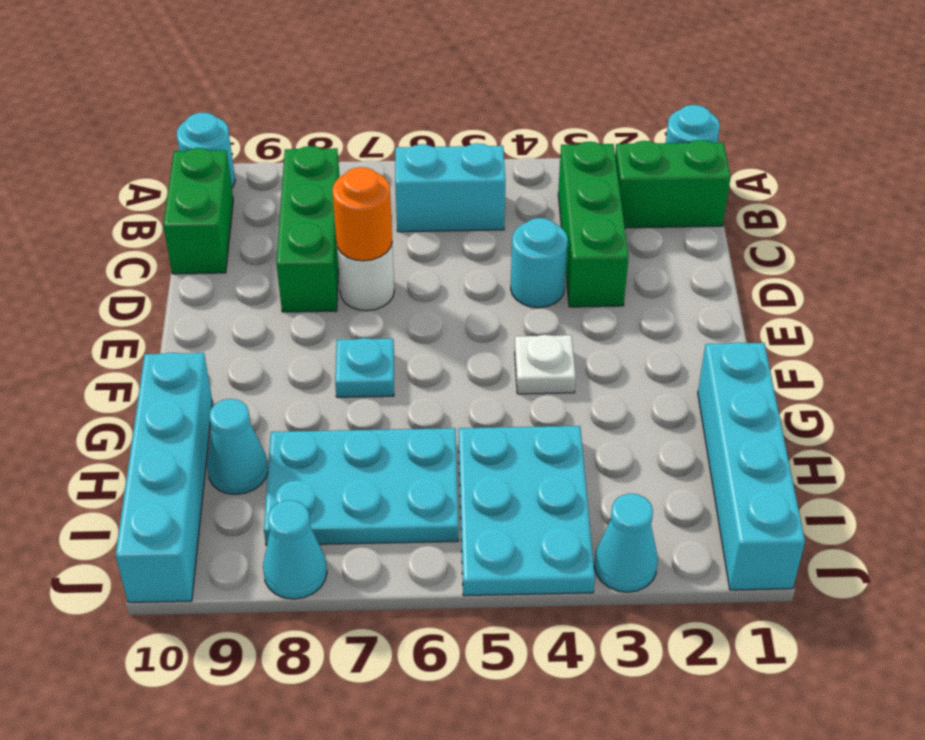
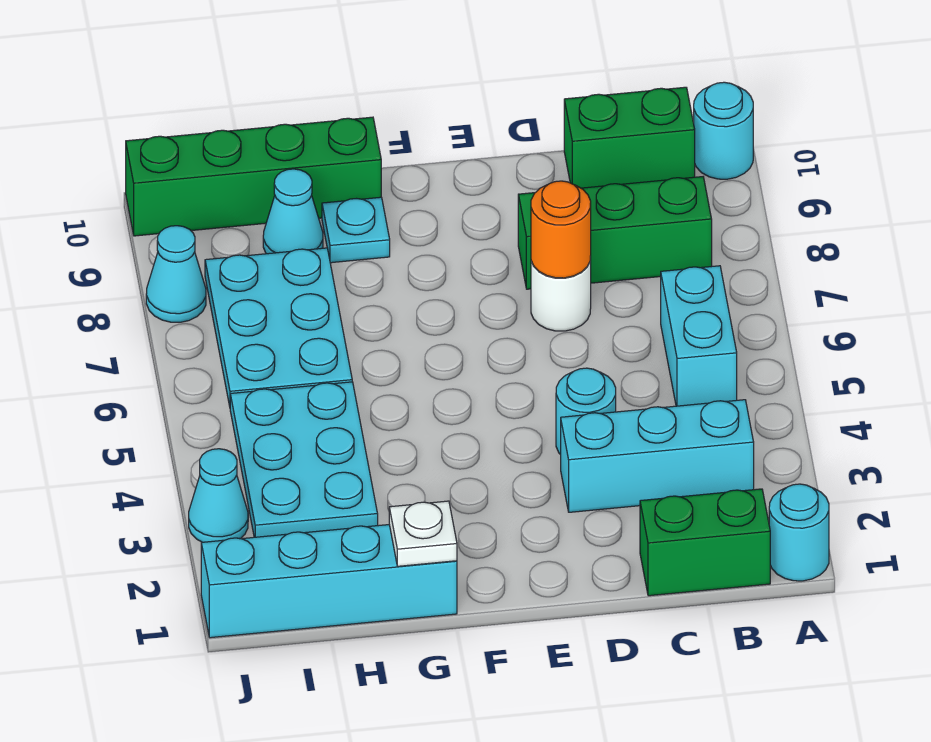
green 1x2 brick [615,140,731,228] -> green 1x2 brick turned to [640,489,770,596]
green 1x3 brick [558,142,629,307] -> cyan 1x3 brick [561,400,754,512]
white 1x1 plate [515,335,576,394] -> white 1x1 plate moved to [389,501,457,566]
cyan 1x1 plate [335,338,394,397] -> cyan 1x1 plate moved to [322,197,390,263]
cyan 1x4 brick [115,353,212,602] -> green 1x4 brick [126,117,381,236]
cyan 2x3 plate [459,426,595,596] -> cyan 2x3 plate turned to [230,382,378,537]

